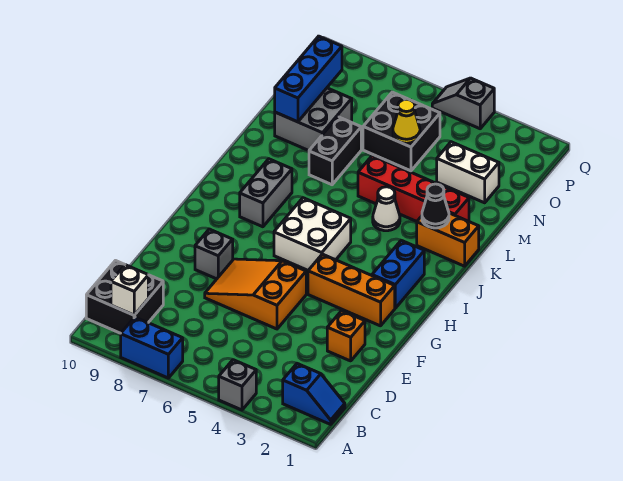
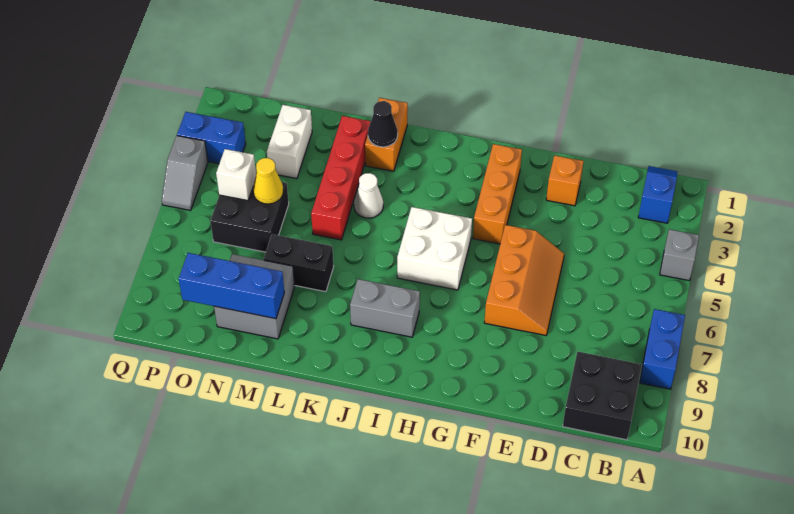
white 1x1 brick [111,265,148,315] -> white 1x1 brick moved to [216,149,256,201]
orange 2x3 slope [205,259,306,329] -> orange 2x3 slope turned to [484,225,564,335]
grey 1x1 brick [195,229,233,279] -> none
blue 1x2 brick [372,240,424,308] -> blue 1x2 brick moved to [177,112,246,164]

